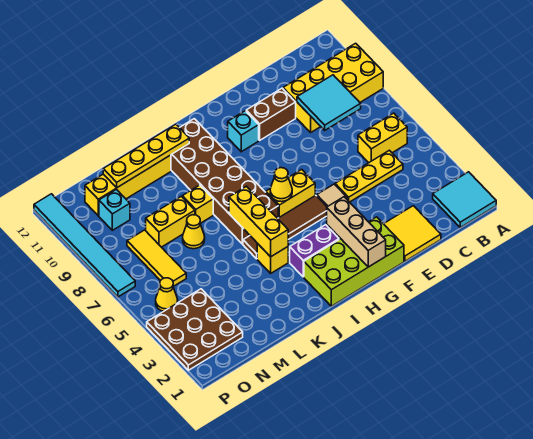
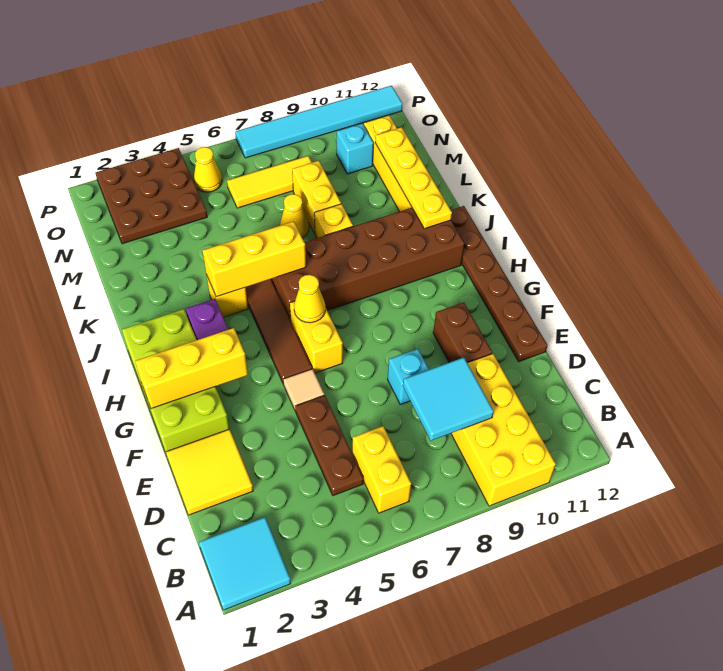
yellow 1x3 plate [335,150,403,202] -> brown 1x3 plate [295,395,364,496]
none -> brown 1x6 plate [451,206,548,361]
tan 1x3 brick [327,197,386,267] -> yellow 1x3 brick [135,328,248,409]
cyan 1x1 brick [228,111,259,152] -> cyan 1x1 brick moved to [388,349,429,405]

